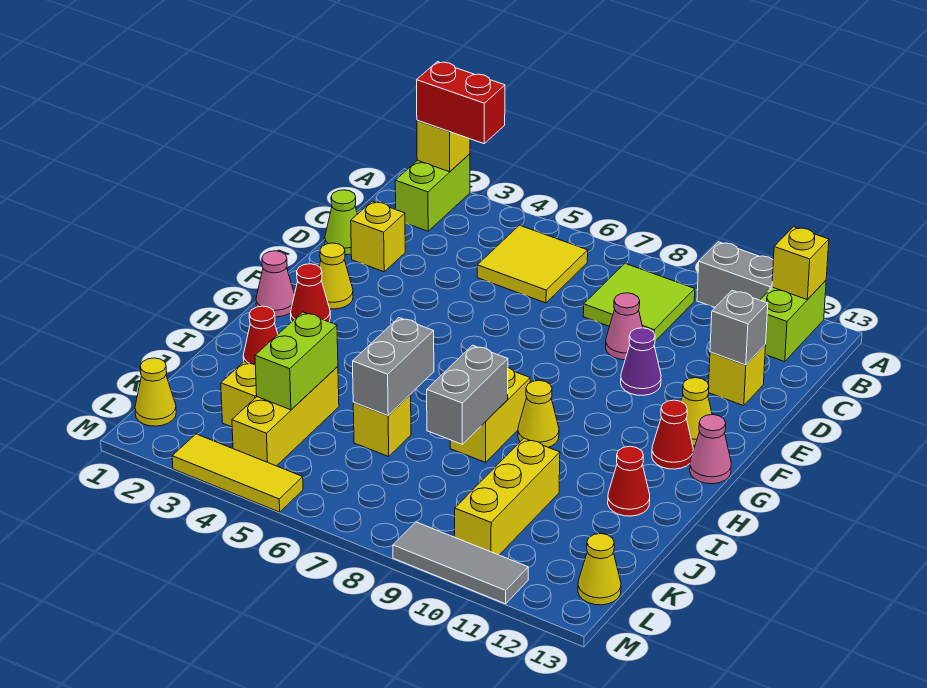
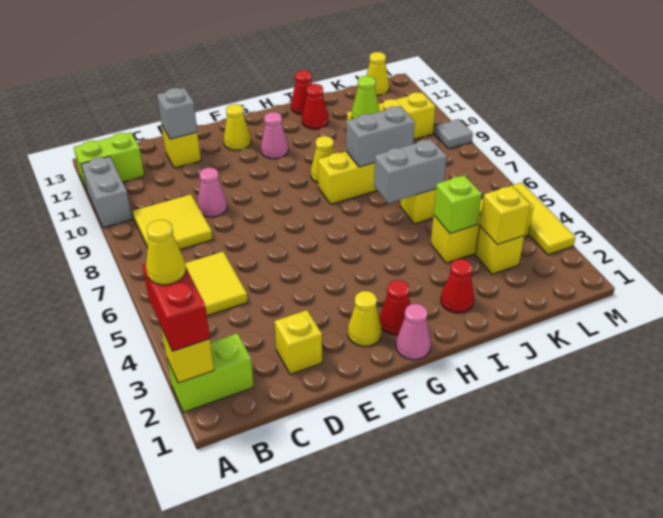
yellow 1x1 brick [772,227,829,300] -> yellow 1x1 brick moved to [480,186,530,245]
lime 2x2 tile [583,264,695,341] -> yellow 2x2 tile [133,194,213,249]
lime 1x1 cone [325,190,357,255] -> lime 1x1 cone moved to [352,76,380,119]
purple 1x1 cone [621,328,661,395] -> none
red 1x1 cone [652,400,693,469] -> red 1x1 cone moved to [291,70,312,115]
pink 1x1 cone [690,415,731,484] -> pink 1x1 cone moved to [261,112,288,159]
lime 1x2 brick [255,312,338,410] -> lime 1x1 brick [434,175,482,233]
yellow 1x1 cone [135,358,176,426] -> yellow 1x1 cone moved to [146,220,186,285]
grey 1x3 tile [393,522,528,604] -> grey 1x1 tile [435,119,473,149]

